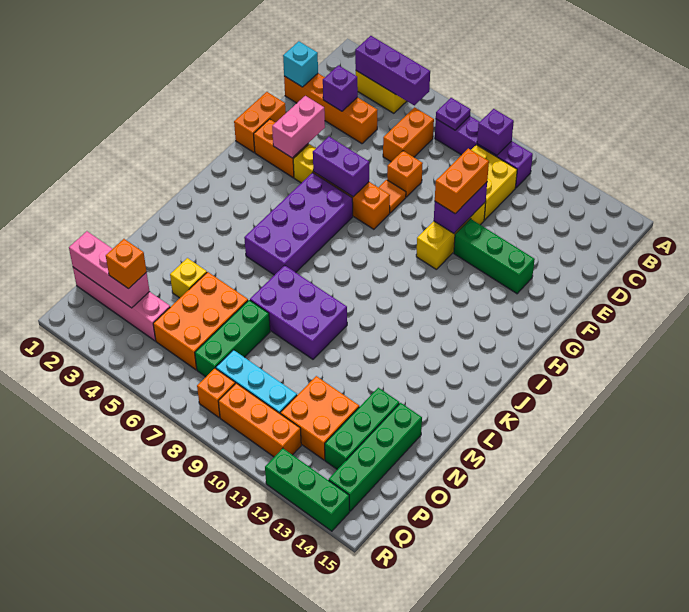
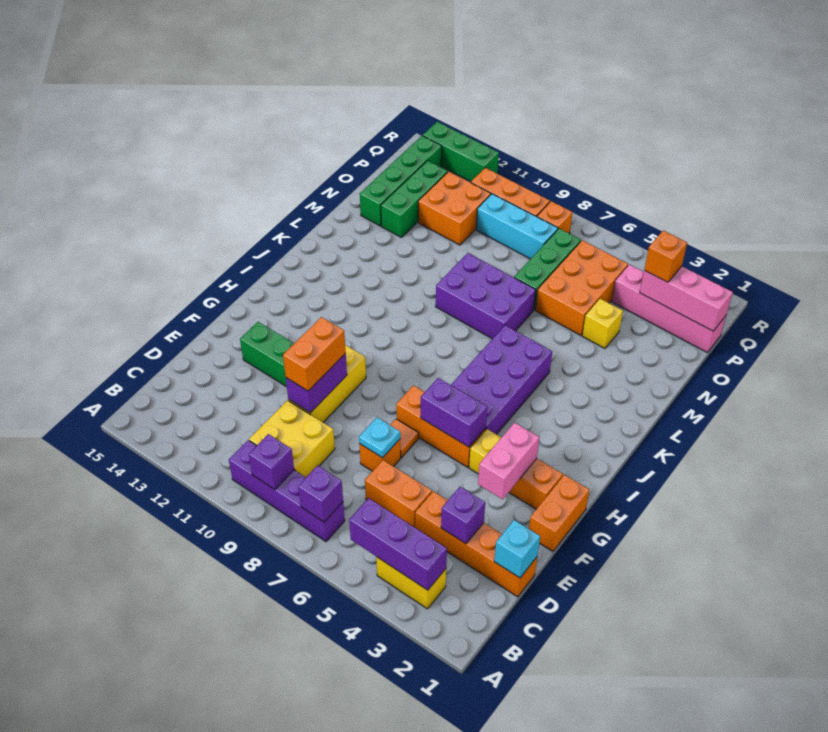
purple 1x1 plate [436,98,471,130] -> purple 1x1 brick [298,466,343,522]
orange 1x2 brick [383,107,434,162] -> orange 1x2 brick turned to [365,460,432,527]
none -> cyan 1x1 plate [359,418,400,458]

